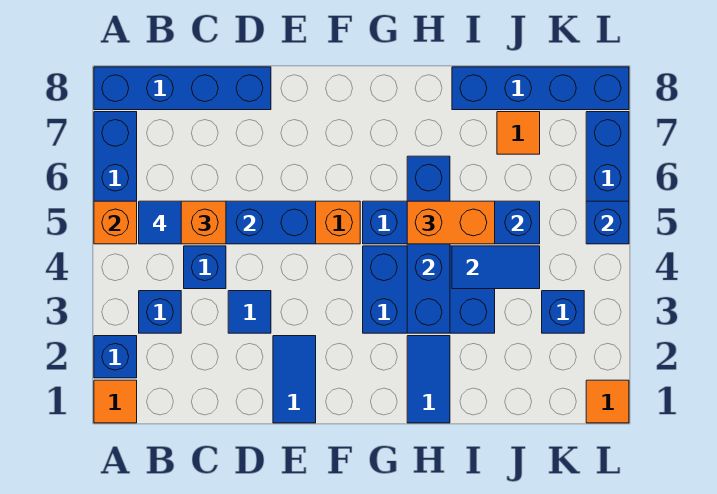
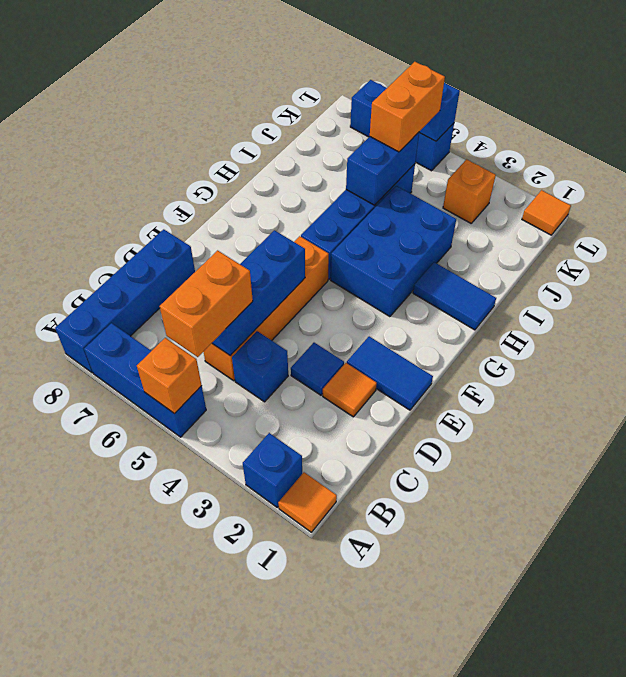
blue 1x1 brick [139,291,181,333] -> none
blue 1x1 tile [139,201,181,244] -> none
blue 1x4 brick [407,156,450,333] -> none
orange 1x2 brick [407,201,495,244] -> orange 1x2 brick moved to [370,62,445,152]
blue 1x2 tile [452,246,540,289] -> none
blue 1x4 brick [452,67,629,110] -> none
orange 1x1 tile [497,112,540,154] -> orange 1x1 tile moved to [323,363,377,417]
blue 1x1 brick [542,291,584,333] -> orange 1x1 brick [443,159,496,223]

